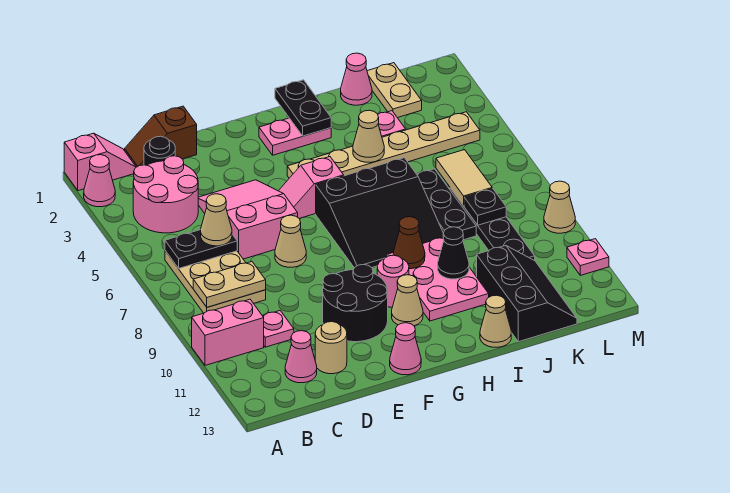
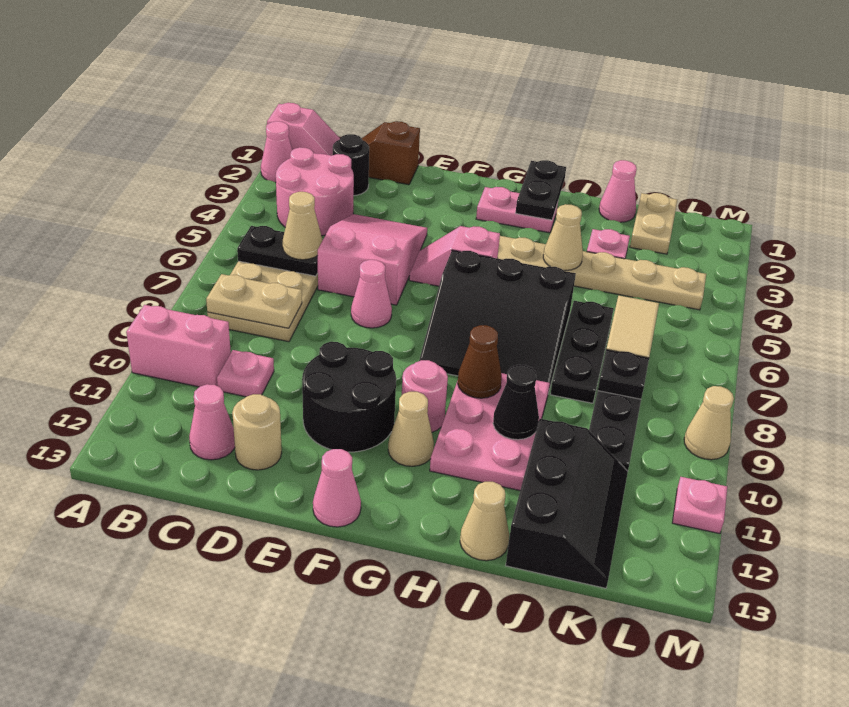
tan 1x1 cone [275,215,306,267] -> pink 1x1 cone [351,260,392,328]

